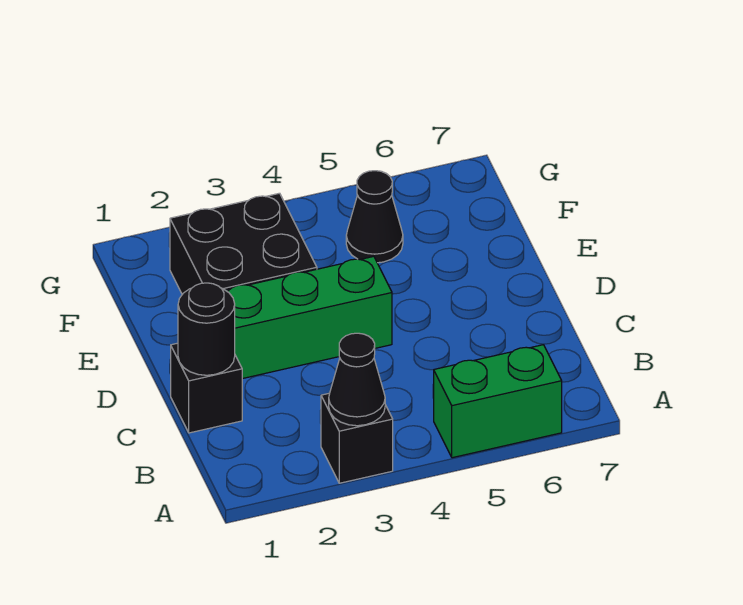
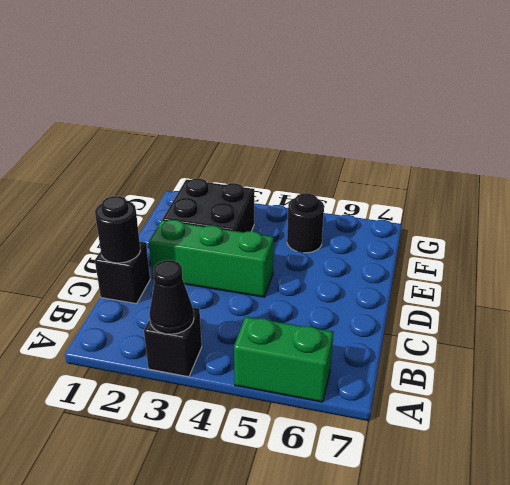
black 1x1 cone [346,171,403,263] -> black 1x1 round brick [287,193,324,253]

